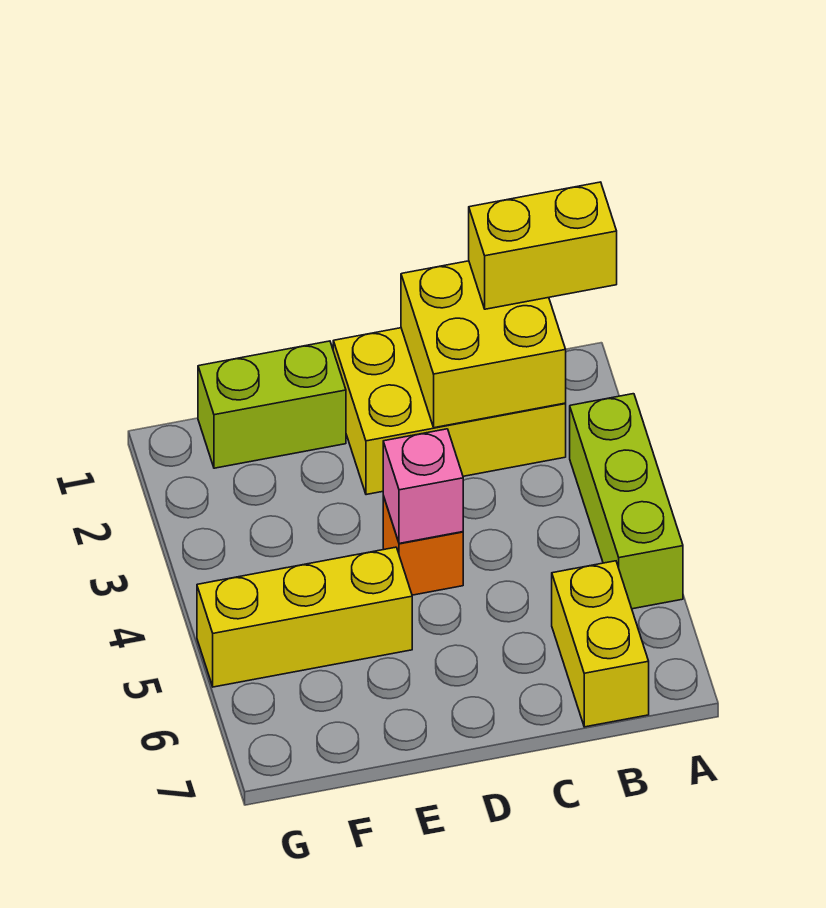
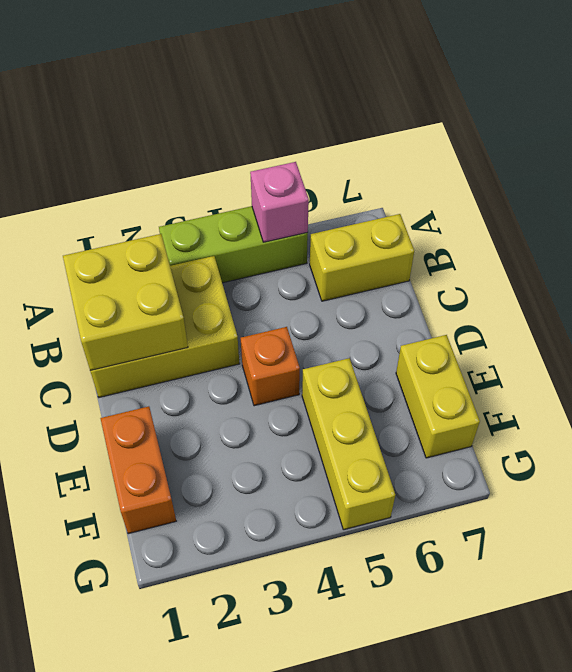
yellow 1x2 brick [469,182,617,309] -> yellow 1x2 brick moved to [396,335,480,458]
yellow 2x3 brick [333,328,566,495] -> yellow 2x3 brick turned to [90,256,239,397]
pink 1x1 brick [383,429,463,543] -> pink 1x1 brick moved to [250,162,309,242]
lime 1x2 brick [198,341,346,468] -> orange 1x2 brick [100,406,176,534]

